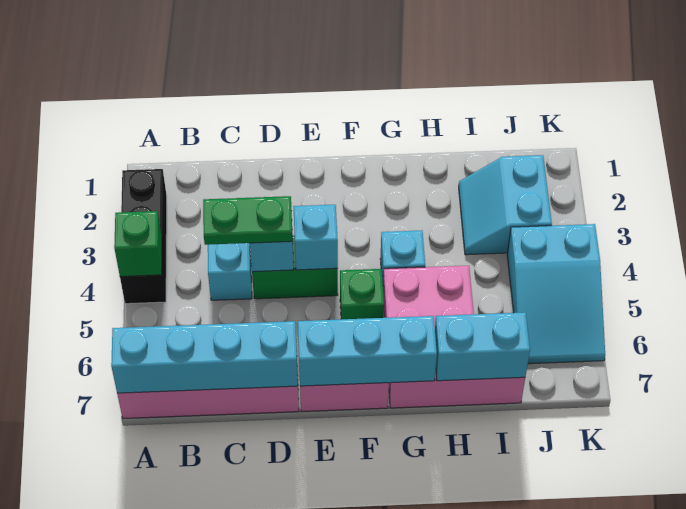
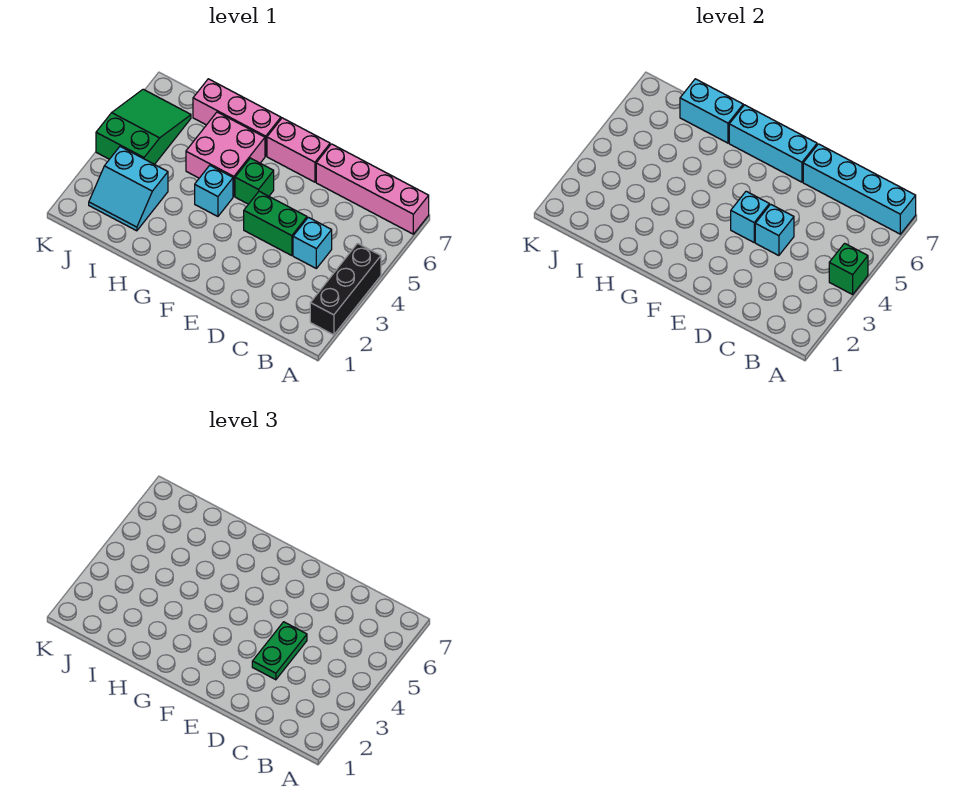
green 1x2 plate [203,196,293,245] -> green 1x2 plate turned to [252,622,307,680]
cyan 2x2 slope [459,155,552,255] -> cyan 2x2 slope turned to [89,147,168,231]
cyan 2x3 slope [507,224,605,364] -> green 2x3 slope [96,89,191,164]

